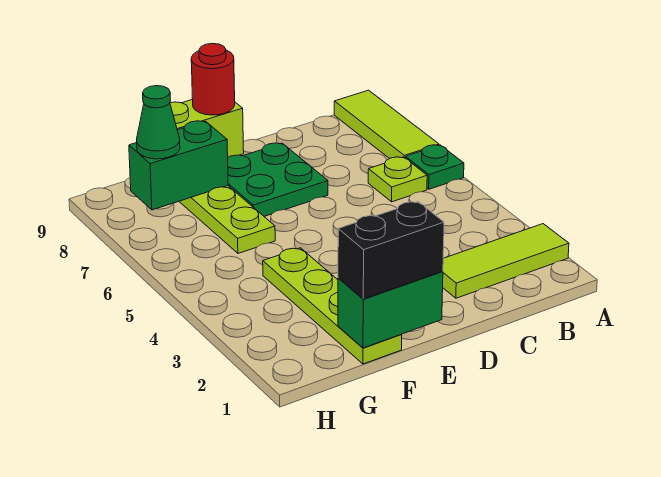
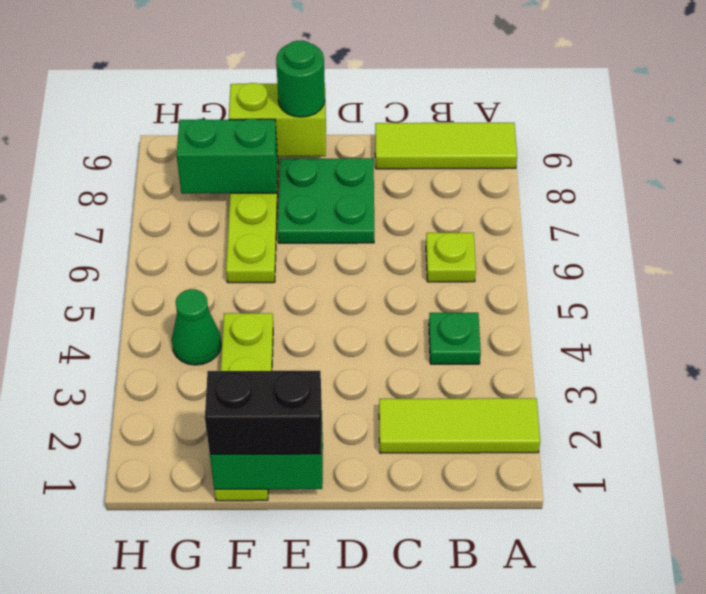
green 1x1 plate [406,145,464,189] -> green 1x1 plate moved to [429,313,481,364]
lime 1x3 tile [334,90,439,159] -> lime 1x3 tile turned to [375,123,517,169]
red 1x1 round brick [191,43,235,115] -> green 1x1 round brick [276,40,325,117]
green 1x1 cone [137,86,180,159] -> green 1x1 cone moved to [172,289,221,365]

